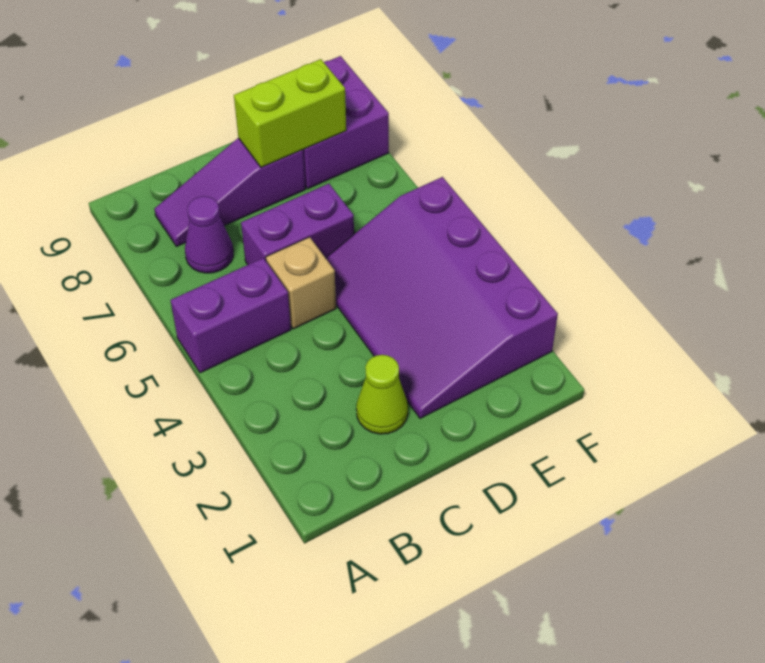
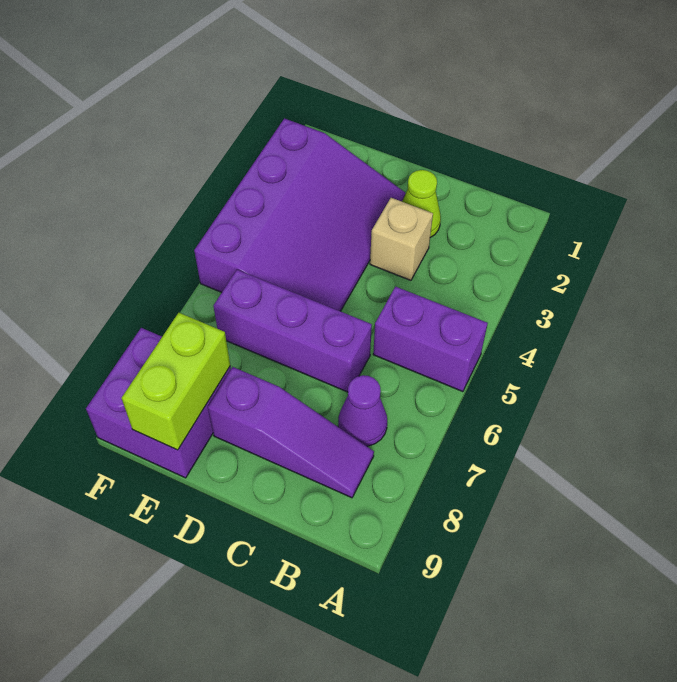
tan 1x1 brick [266,237,336,329] -> tan 1x1 brick moved to [370,198,433,280]
purple 1x2 brick [241,183,354,265] -> purple 1x3 brick [214,270,372,392]
lime 1x2 brick [234,59,346,168] -> lime 1x2 brick turned to [122,313,230,450]

